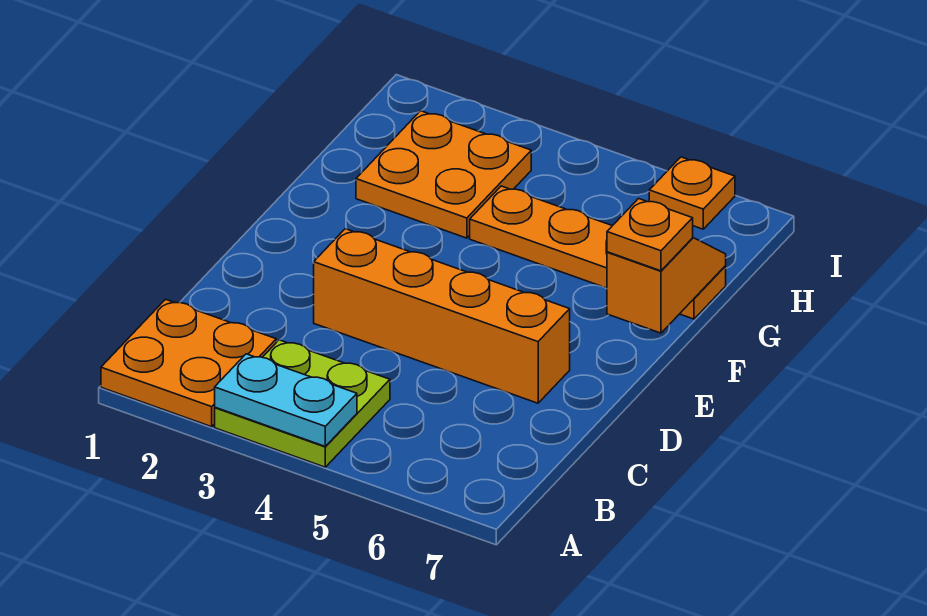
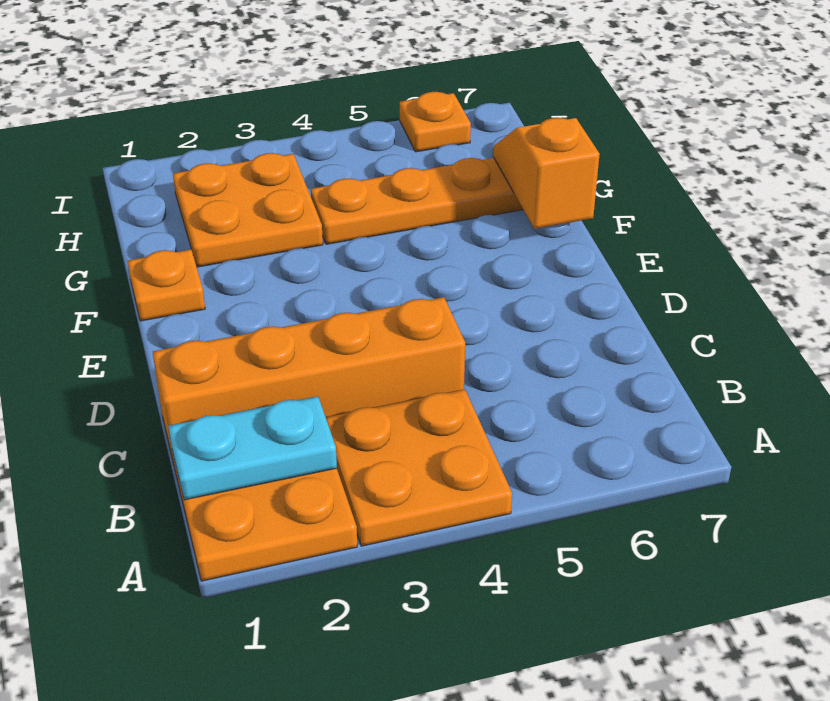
lime 2x2 plate [215,340,390,467] -> orange 2x2 plate [326,389,512,546]
cyan 1x2 plate [215,354,357,446] -> cyan 1x2 plate moved to [168,396,337,500]
orange 1x4 brick [314,229,570,403] -> orange 1x4 brick moved to [153,297,465,463]
orange 1x1 plate [607,199,693,271] -> orange 1x1 plate moved to [128,249,205,321]

